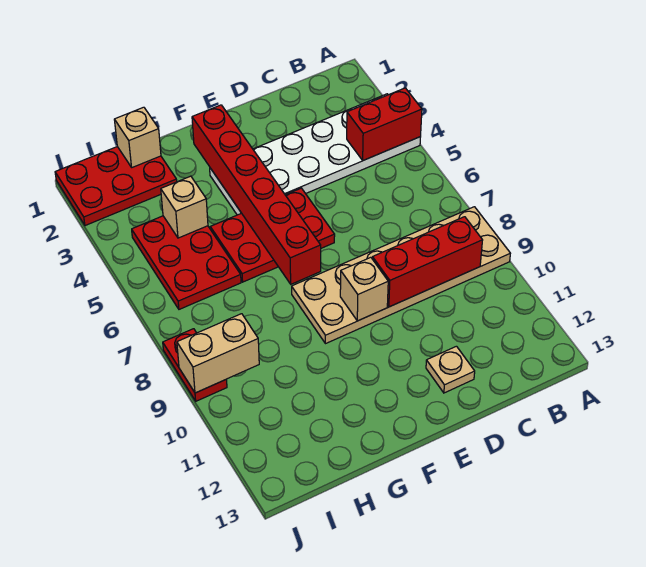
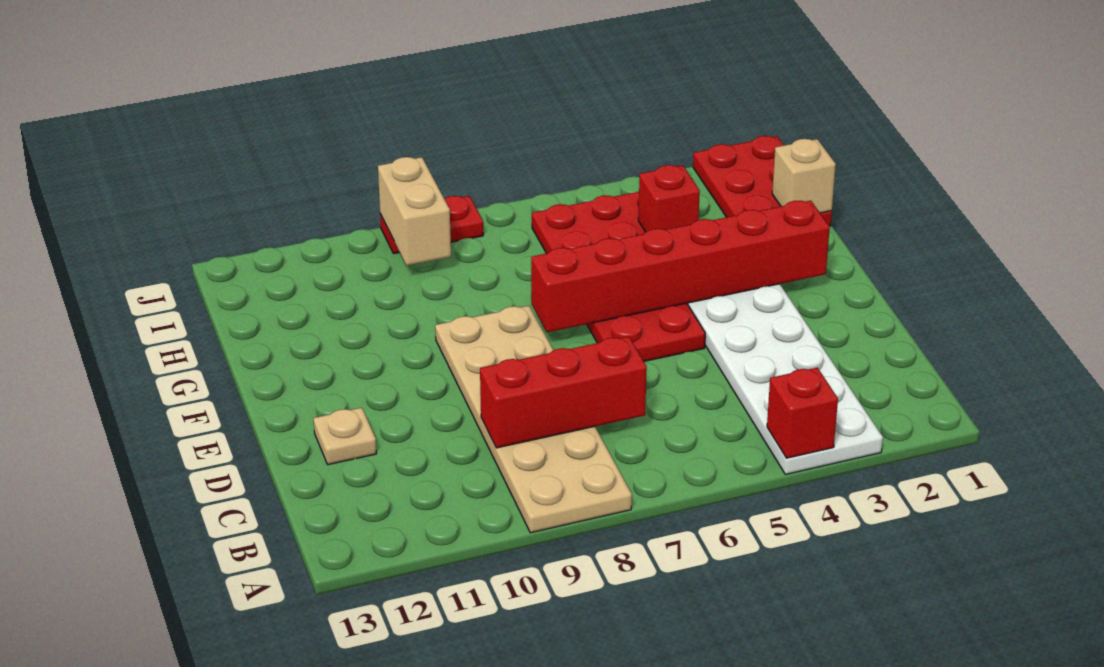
red 1x2 brick [347,88,422,160] -> red 1x1 brick [767,368,838,458]
red 1x3 brick [372,217,483,307] -> red 1x3 brick turned to [480,337,647,448]
tan 1x1 brick [340,257,388,321] -> none
tan 1x1 brick [161,176,208,238] -> red 1x1 brick [638,165,700,232]

